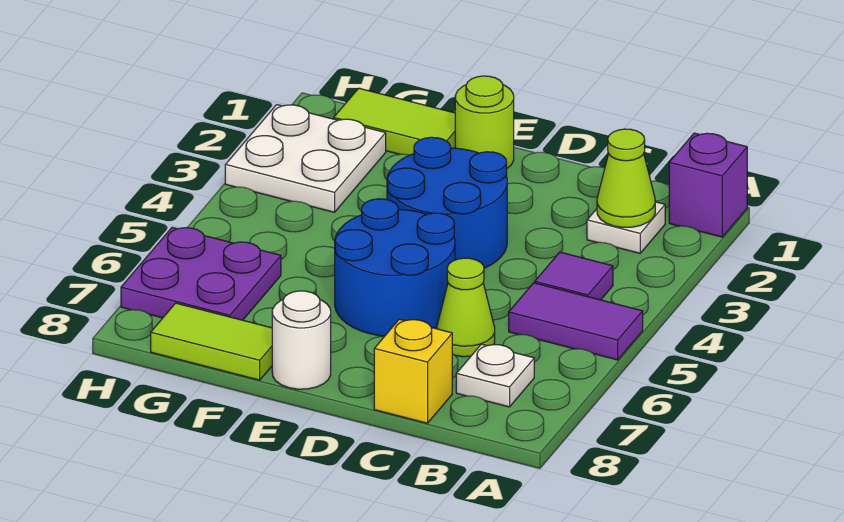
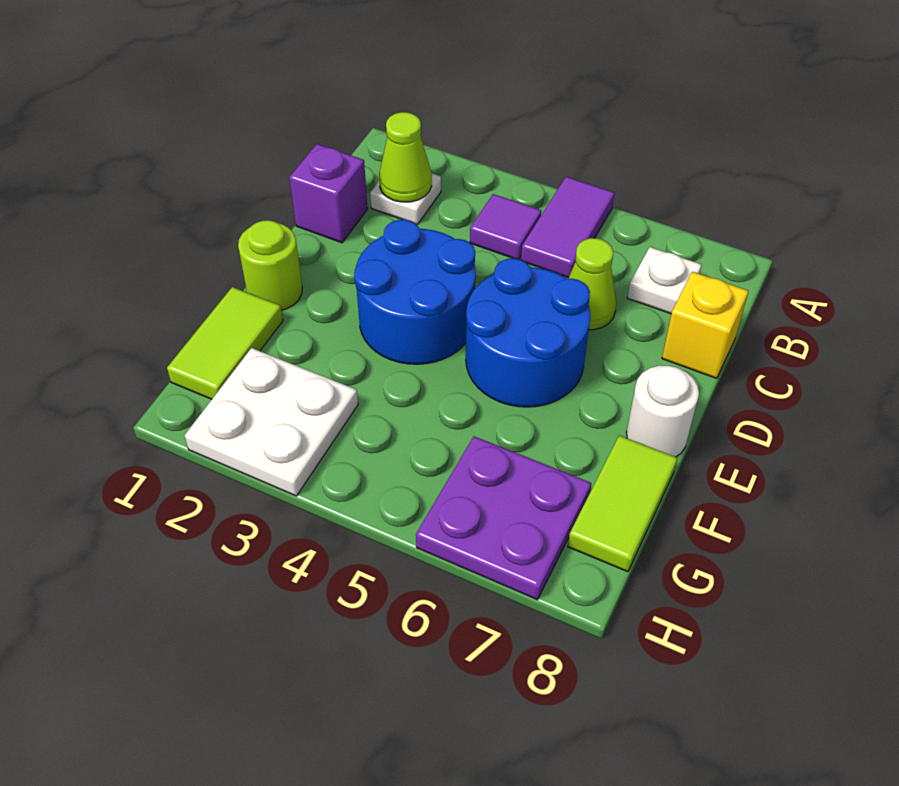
purple 1x1 brick [669,133,747,237] -> purple 1x1 brick moved to [289,144,368,243]

